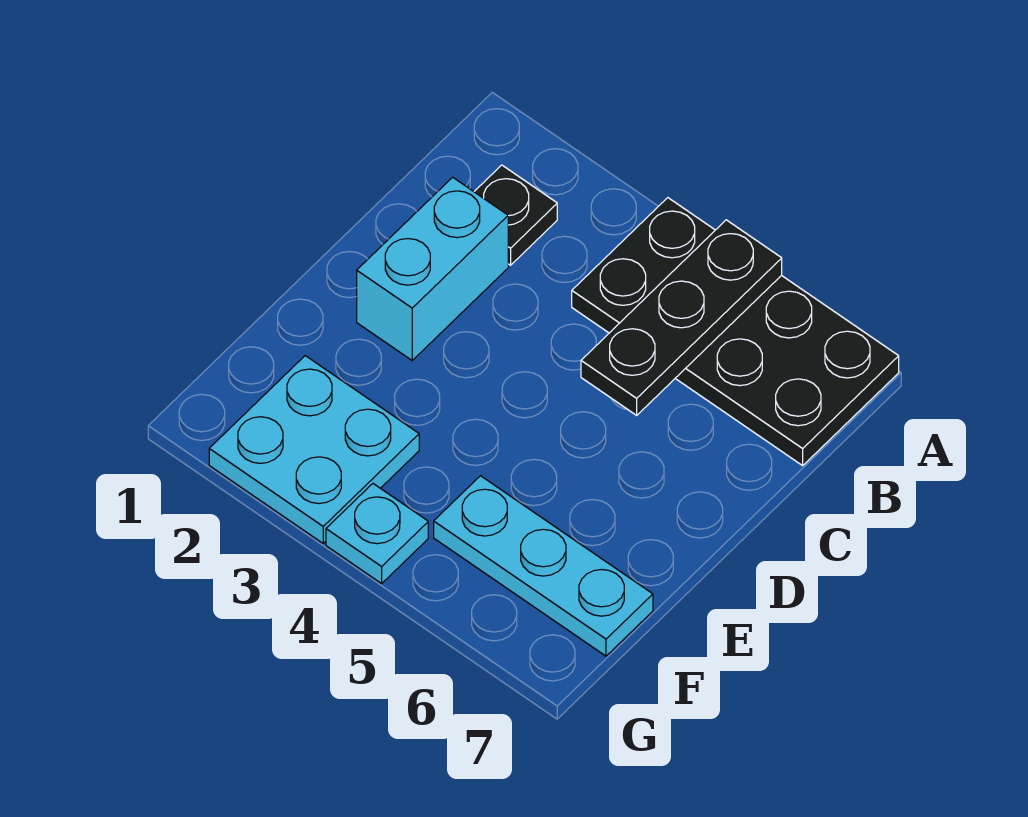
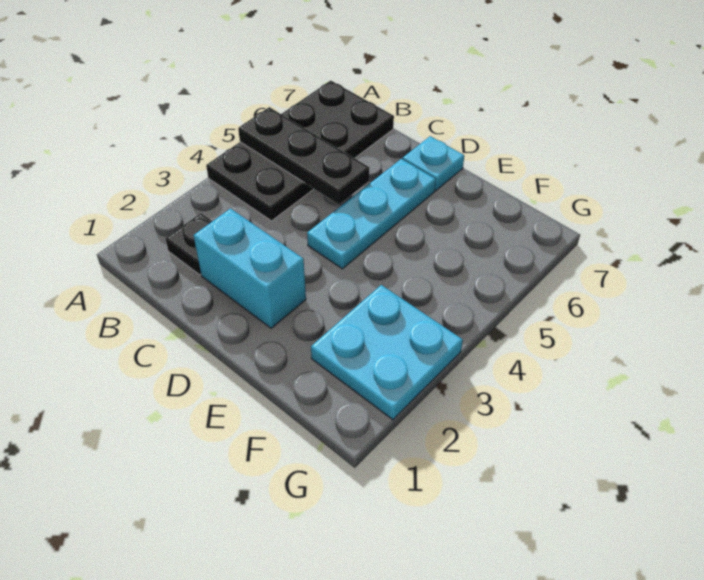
cyan 1x3 plate [434,476,653,656] -> cyan 1x3 plate moved to [307,159,436,269]
cyan 1x1 plate [326,484,428,583] -> cyan 1x1 plate moved to [403,136,464,191]

